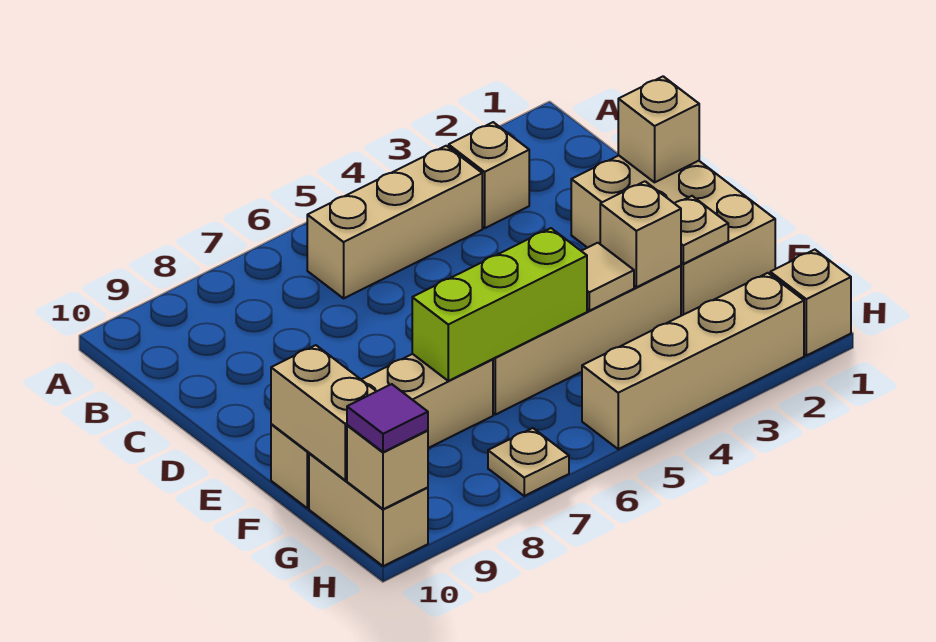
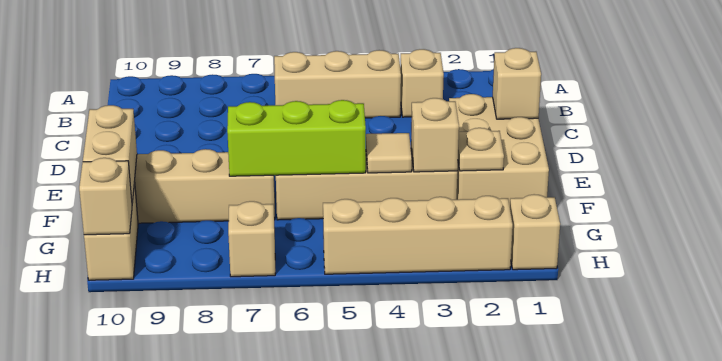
tan 1x1 plate [488,428,569,496] -> tan 1x1 brick [228,201,275,277]
purple 1x1 tile [347,384,428,452] -> none

